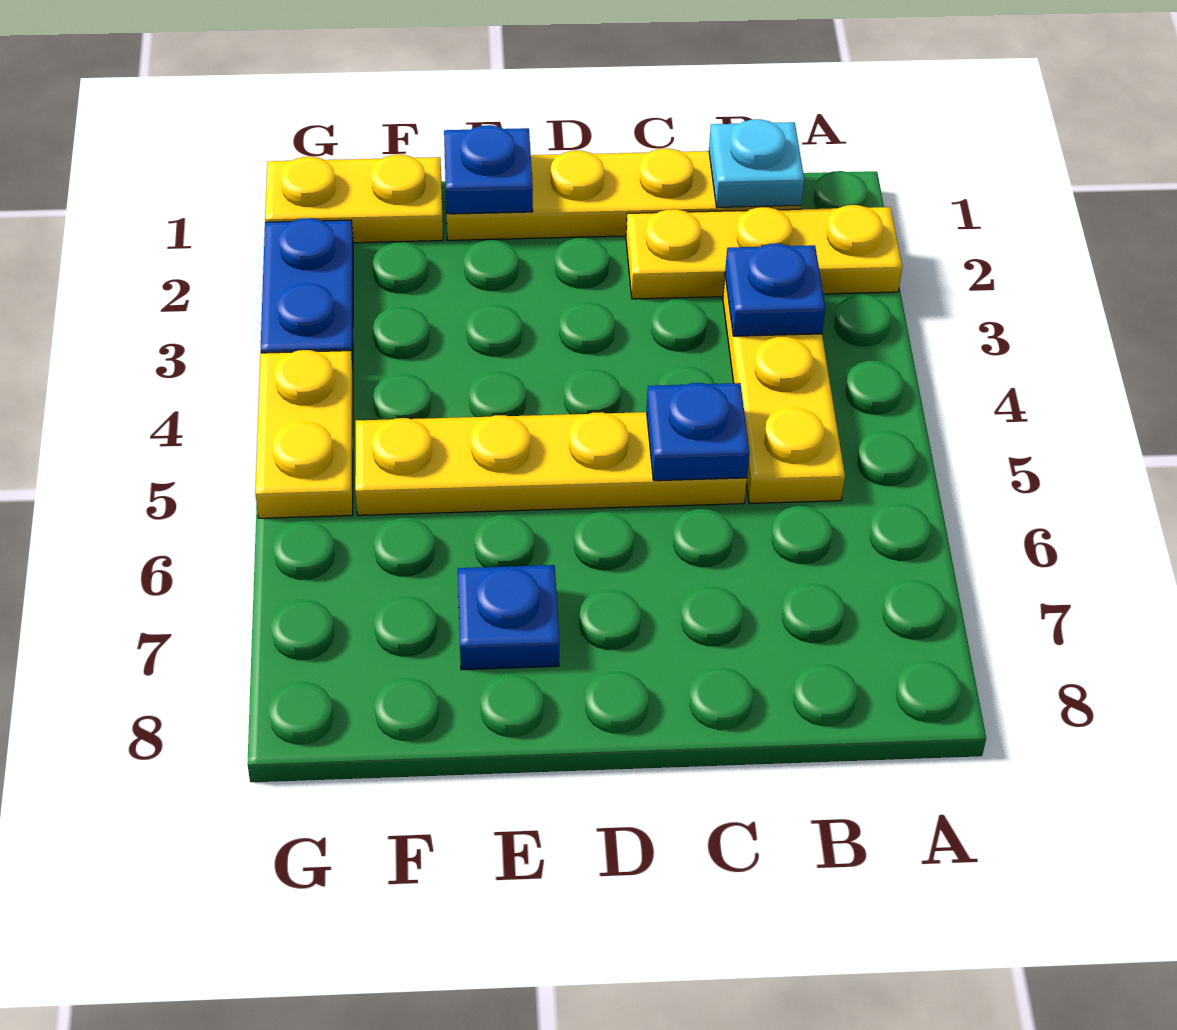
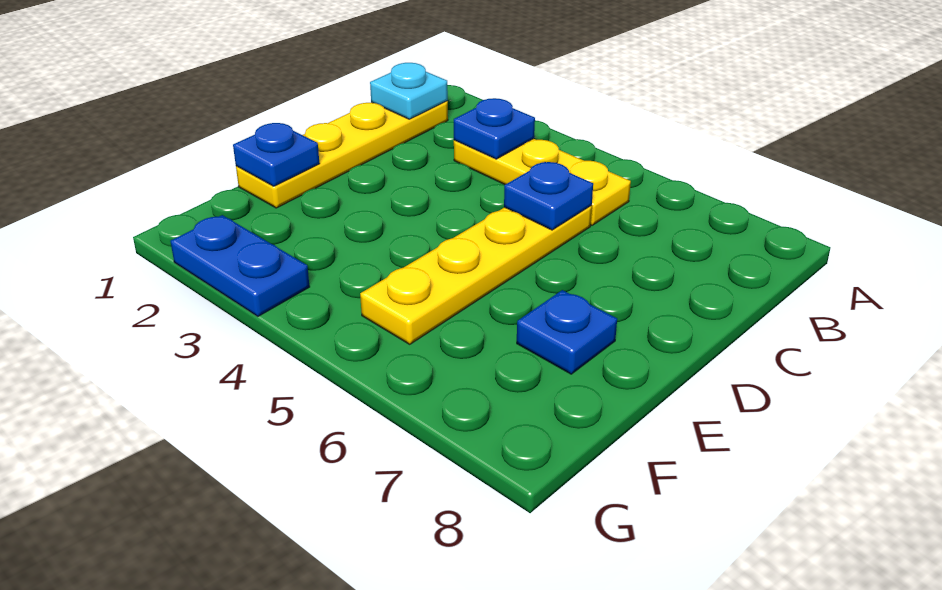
yellow 1x3 plate [626,205,902,299] -> none
yellow 1x2 plate [265,155,443,243] -> none
yellow 1x2 plate [255,350,353,518] -> none

